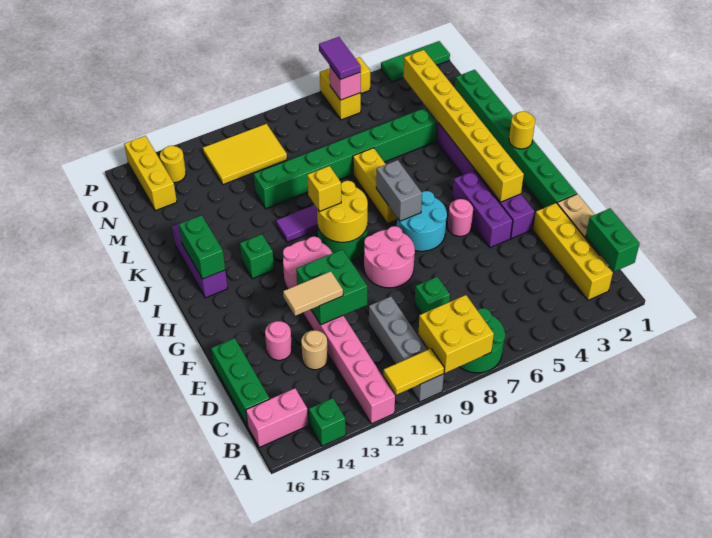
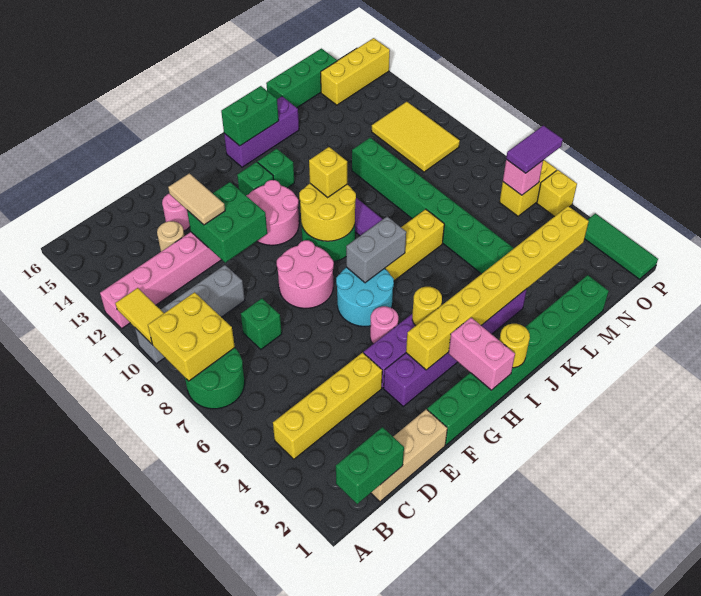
green 1x1 brick [309,398,346,446] -> green 1x1 brick moved to [237,162,274,195]
yellow 1x4 brick [533,203,613,300] -> yellow 1x4 brick moved to [273,353,382,459]
pink 1x2 brick [246,388,308,447] -> pink 1x2 brick moved to [449,318,515,390]
green 1x3 brick [211,338,270,426] -> green 1x3 brick moved to [266,48,337,108]
yellow 1x1 round brick [160,146,186,183] -> yellow 1x1 round brick moved to [412,287,442,326]

